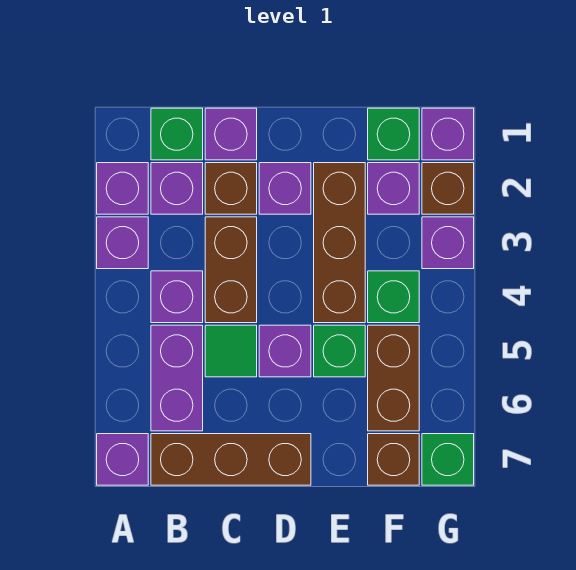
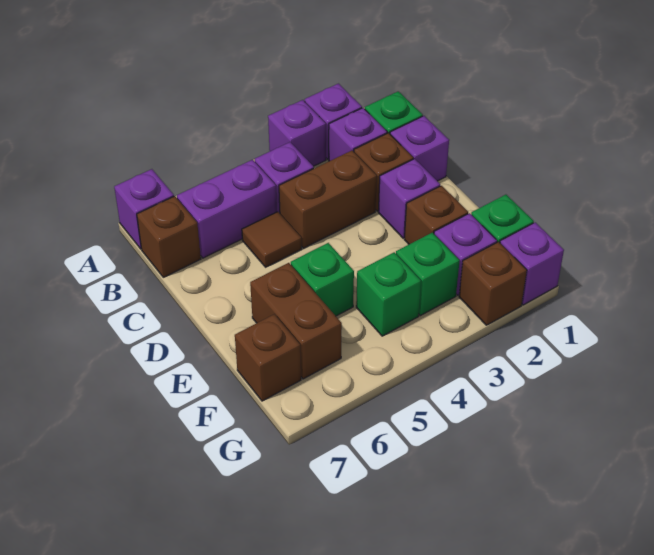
brown 1x3 brick [151,434,311,485] -> brown 1x1 brick [137,196,201,277]
green 1x1 tile [205,325,257,377] -> brown 1x1 tile [242,212,302,267]
purple 1x1 brick [259,325,311,377] -> none
brown 1x3 brick [314,163,365,323] -> brown 1x1 brick [404,186,468,244]
brown 1x2 brick [368,325,419,431] -> brown 1x2 brick turned to [250,263,342,379]
purple 1x1 brick [422,217,474,269] -> none
green 1x1 brick [422,434,474,485] -> green 1x1 brick moved to [396,232,460,316]

